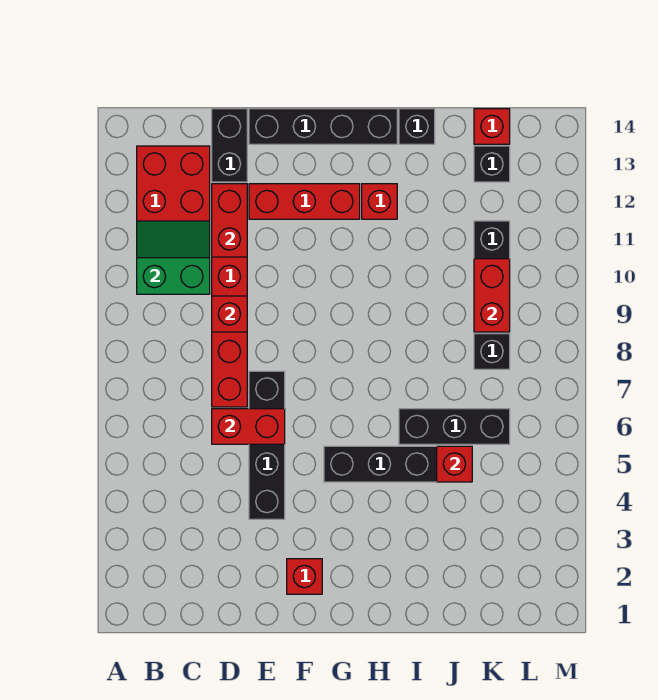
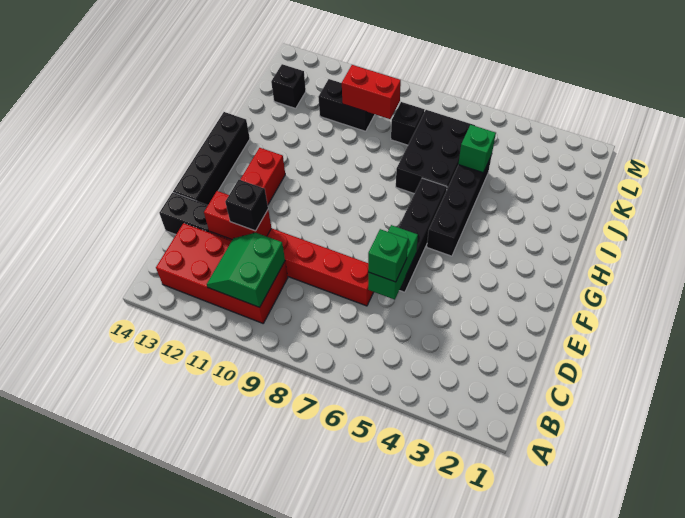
red 1x2 brick [212,409,285,444] -> green 1x2 brick [368,225,418,300]
none -> green 1x1 brick [368,229,408,282]
red 1x1 brick [212,296,247,332] -> none
black 1x4 brick [249,371,285,519] -> black 1x4 brick turned to [398,178,447,292]
red 1x1 brick [287,559,322,594] -> none
red 1x1 brick [362,184,397,219] -> none
black 1x3 brick [399,409,510,444] -> black 2x3 brick [396,110,475,194]
black 1x1 brick [399,109,435,144] -> black 1x1 brick moved to [225,180,268,231]
red 1x1 brick [437,446,472,482] -> green 1x1 brick [458,125,496,173]
red 1x1 brick [474,109,510,144] -> none

